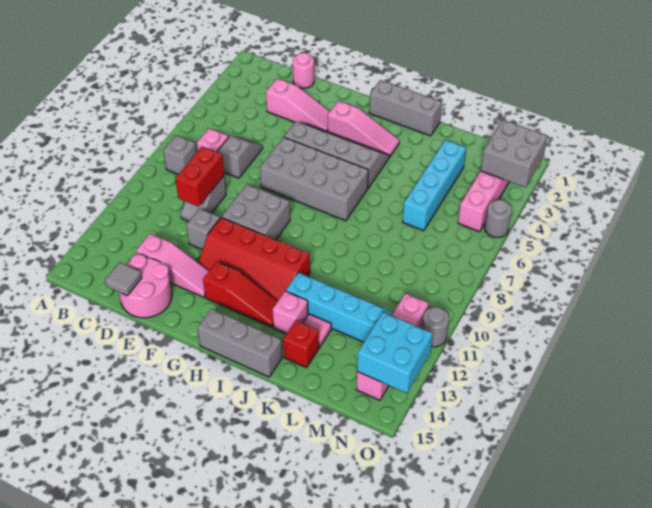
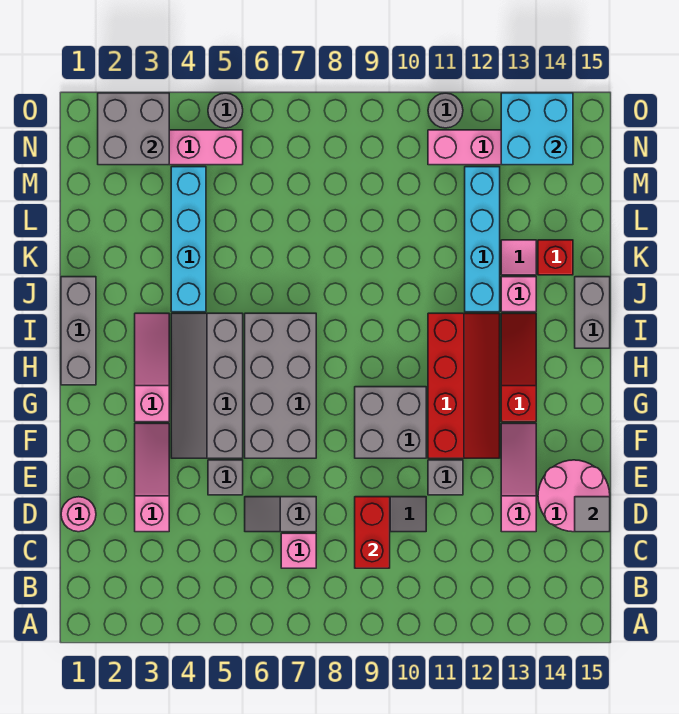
grey 1x1 brick [163,135,196,174] -> grey 1x1 brick moved to [208,460,243,495]
red 1x2 brick [175,146,224,207] -> red 1x2 brick turned to [355,497,390,568]
grey 1x3 brick [198,309,282,377] -> grey 1x2 brick [575,277,610,348]
cyan 1x4 brick [403,140,466,231] -> cyan 1x4 brick turned to [171,167,206,312]

